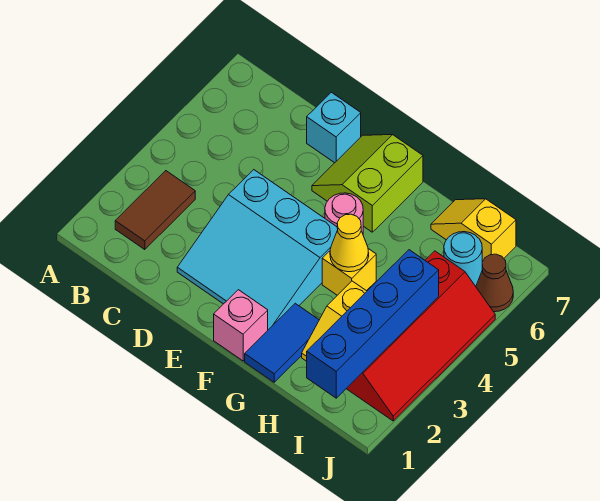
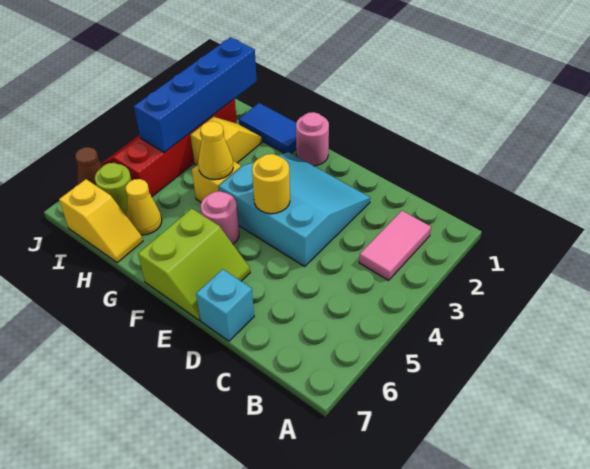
brown 1x2 tile [115,171,195,250] -> pink 1x2 tile [359,211,431,280]
none -> yellow 1x1 round brick [252,154,290,214]
pink 1x1 brick [214,290,268,361] -> pink 1x1 round brick [296,112,329,166]
blue 1x2 tile [245,303,319,382] -> blue 1x2 tile turned to [239,103,296,153]
none -> yellow 1x1 cone [126,179,162,235]
cyan 1x1 round brick [444,232,482,286] -> lime 1x1 round brick [95,163,132,216]

